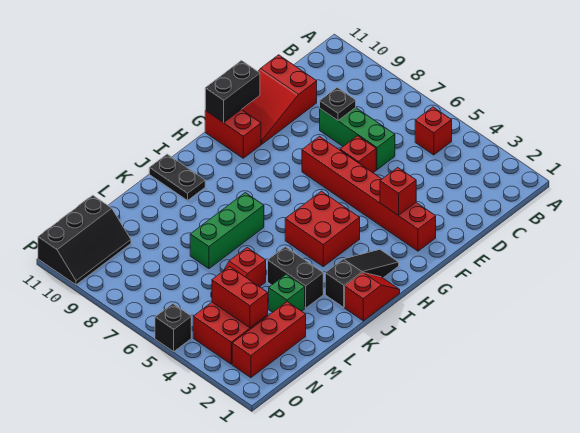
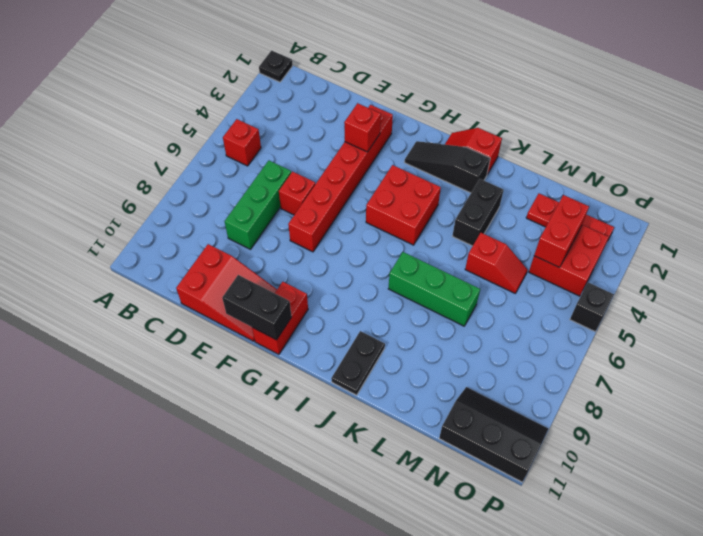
black 1x1 plate [320,88,356,120] -> black 1x1 plate moved to [259,51,293,82]
green 1x1 brick [269,274,305,312] -> none
red 1x3 brick [232,302,306,378] -> red 1x3 plate [526,194,614,245]

